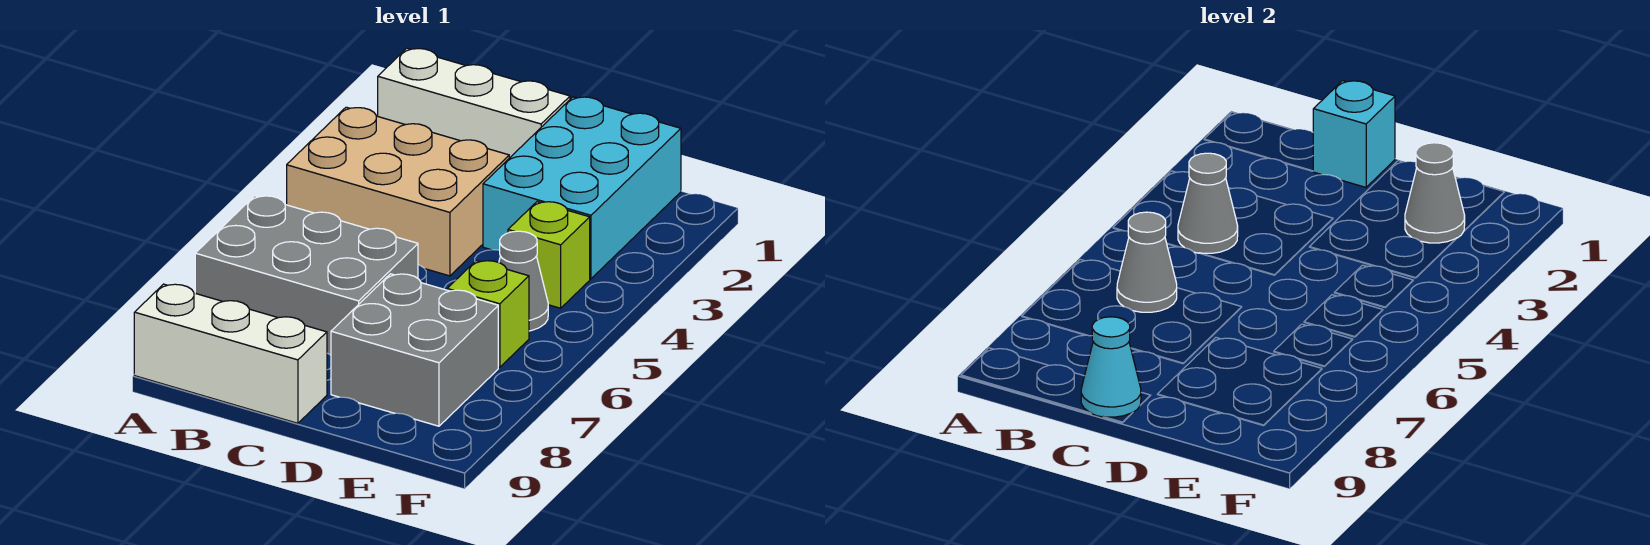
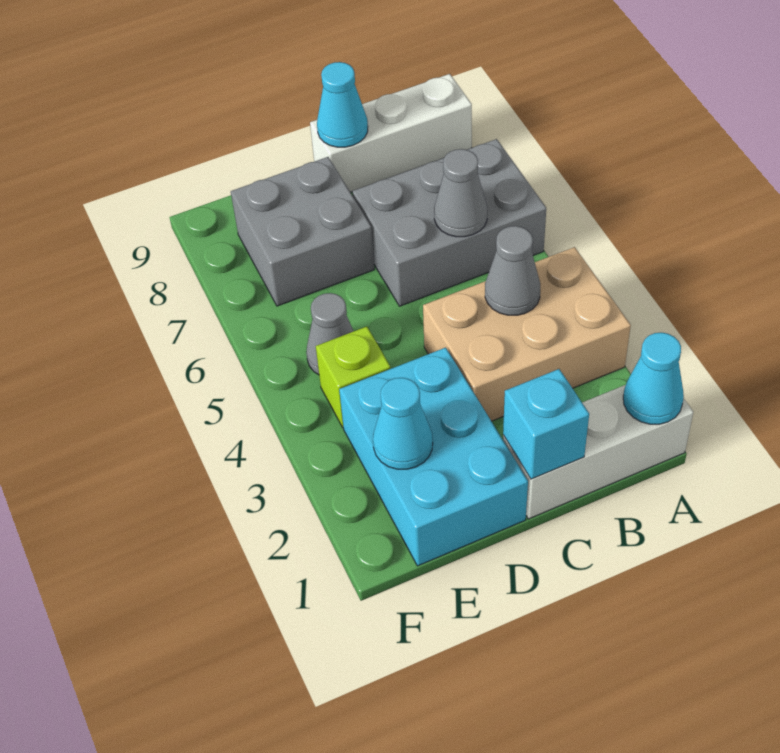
none -> cyan 1x1 cone [623,333,684,424]
grey 1x1 cone [1405,143,1465,243] -> cyan 1x1 cone [373,378,433,469]
lime 1x1 brick [447,261,529,367] -> none

